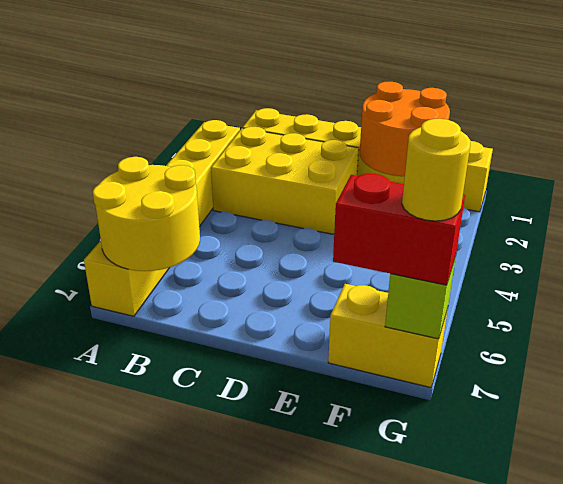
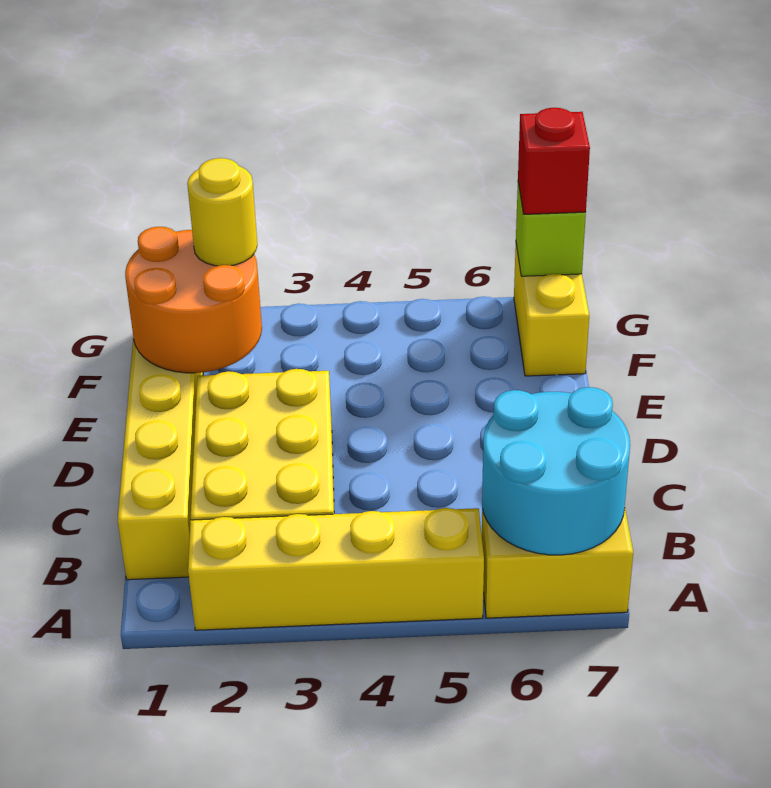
yellow 2x2 round brick [93,157,200,271] -> cyan 2x2 round brick [482,387,630,555]
red 1x2 brick [333,174,465,285] -> red 1x1 brick [518,108,590,214]
yellow 1x1 round brick [402,119,470,221] -> yellow 1x1 round brick moved to [187,158,257,266]

